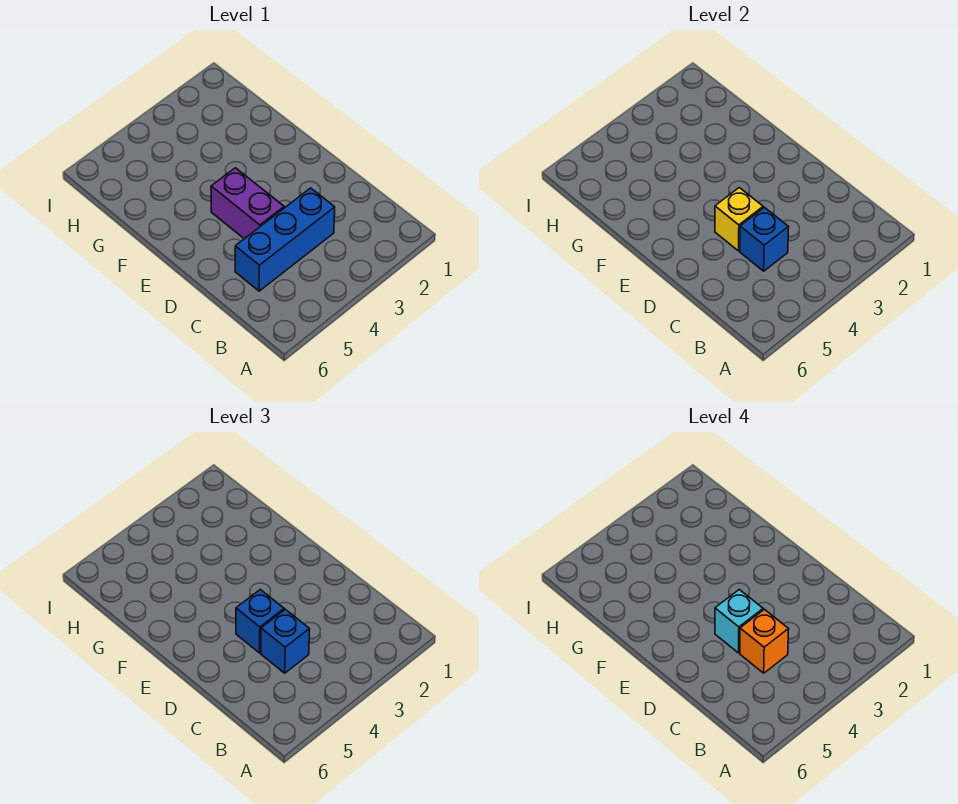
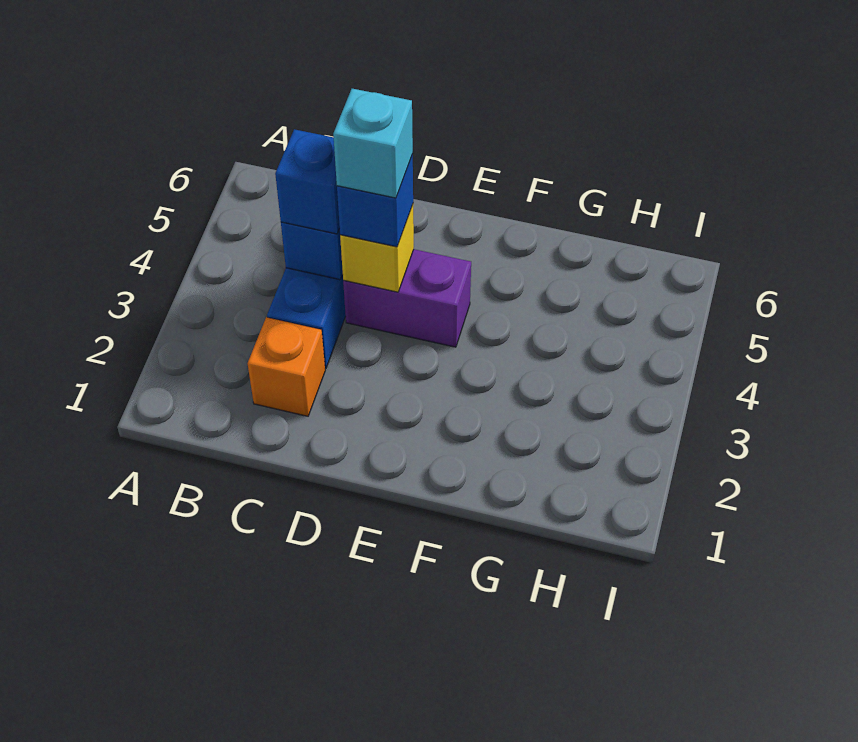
orange 1x1 brick [740,609,789,673] -> orange 1x1 brick moved to [248,317,325,416]

